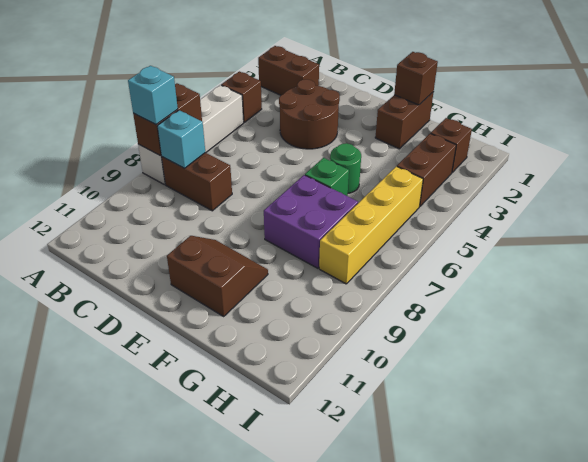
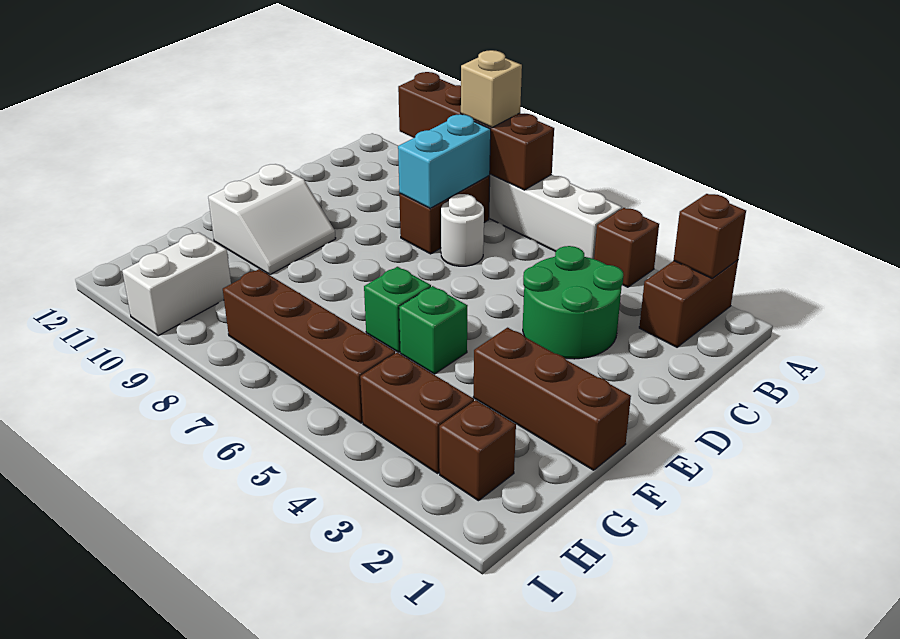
brown 1x2 brick [133,83,202,156] -> brown 1x4 brick [398,72,554,190]
cyan 1x1 brick [128,66,178,125] -> tan 1x1 brick [461,50,522,127]
cyan 1x1 brick [157,110,205,168] -> cyan 1x2 brick [398,114,491,208]
brown 2x2 round brick [279,79,340,149] -> green 2x2 round brick [523,246,623,359]
none -> white 1x1 round brick [441,194,484,266]
brown 2x2 slope [167,236,268,316] -> white 2x2 slope [208,164,336,275]
brown 1x2 brick [375,93,433,149] -> brown 1x3 brick [473,328,631,470]
brown 1x1 brick [394,52,438,105] -> brown 1x1 brick moved to [674,194,746,278]
green 1x1 round brick [330,143,361,193] -> green 1x1 brick [399,286,468,374]
purple 2x2 brick [264,175,358,268] -> none
yellow 1x4 brick [319,166,423,284] -> brown 1x4 brick [223,269,395,423]
none -> white 1x2 brick [122,232,231,336]

